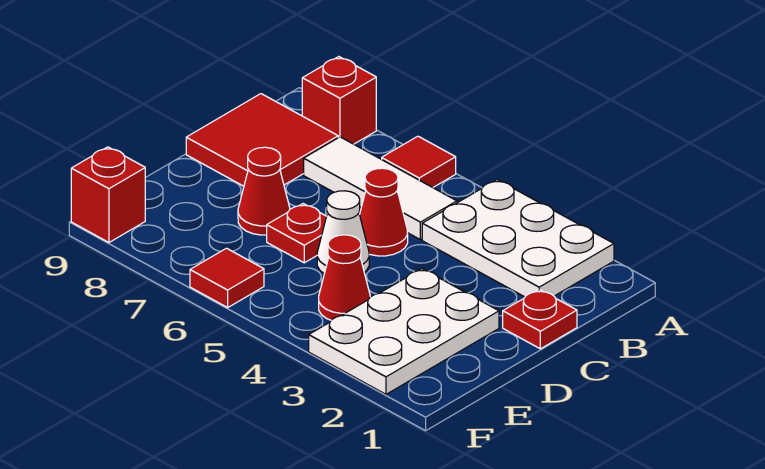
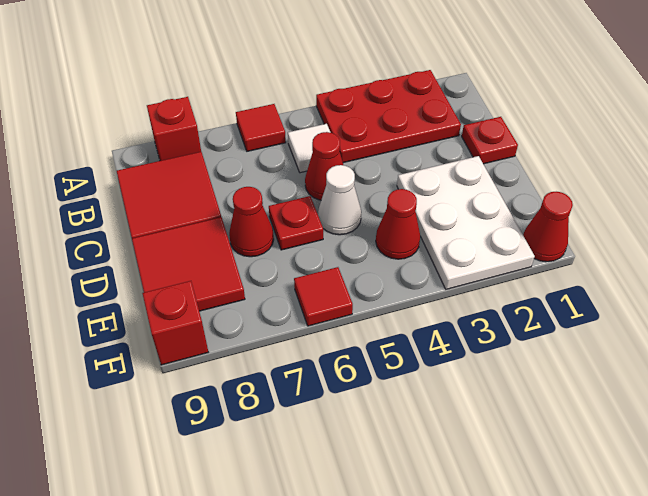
white 2x3 plate [422,180,614,297] -> red 2x3 plate [316,70,461,163]
white 1x3 tile [304,137,457,240] -> white 1x1 tile [288,124,331,173]
none -> red 2x2 tile [132,217,245,311]
none -> red 1x1 cone [523,192,573,262]

